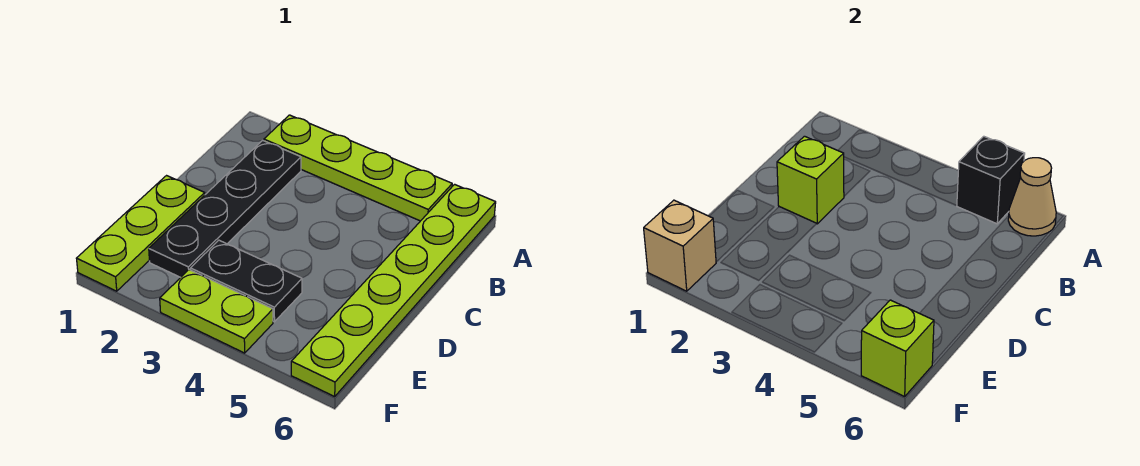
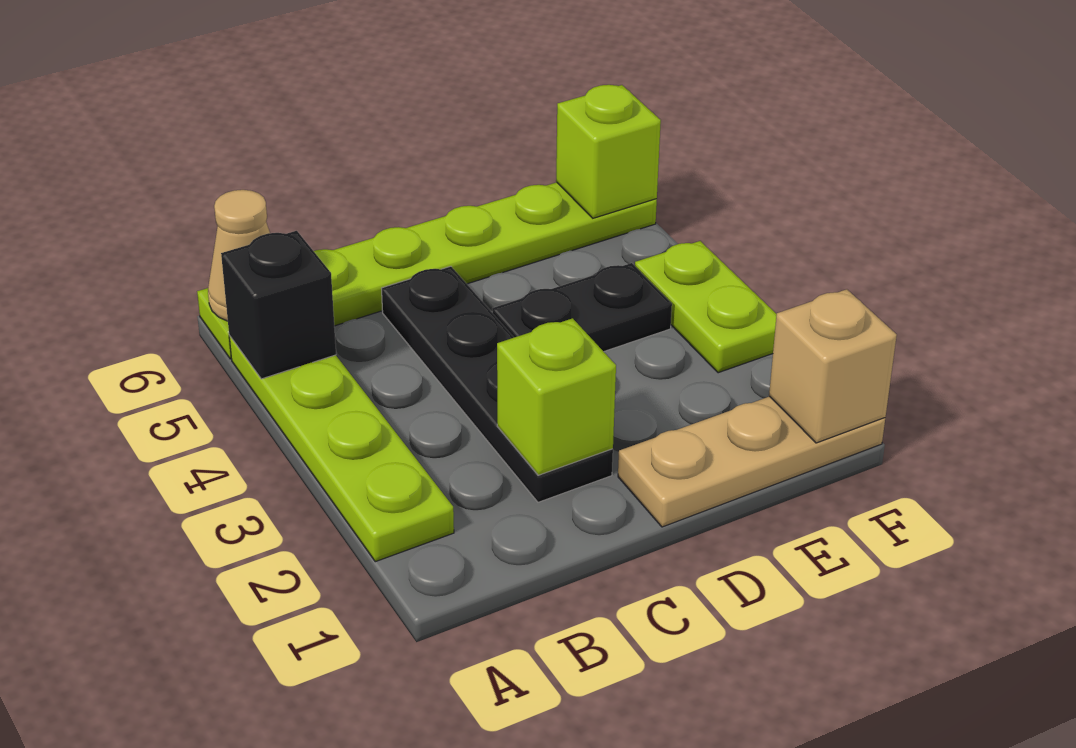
black 1x4 plate [149,140,301,277] -> black 1x4 plate turned to [382,266,613,502]
lime 1x3 plate [76,176,205,291] -> tan 1x3 plate [618,396,885,527]
black 1x2 plate [190,240,302,322] -> black 1x2 plate turned to [492,263,672,352]

